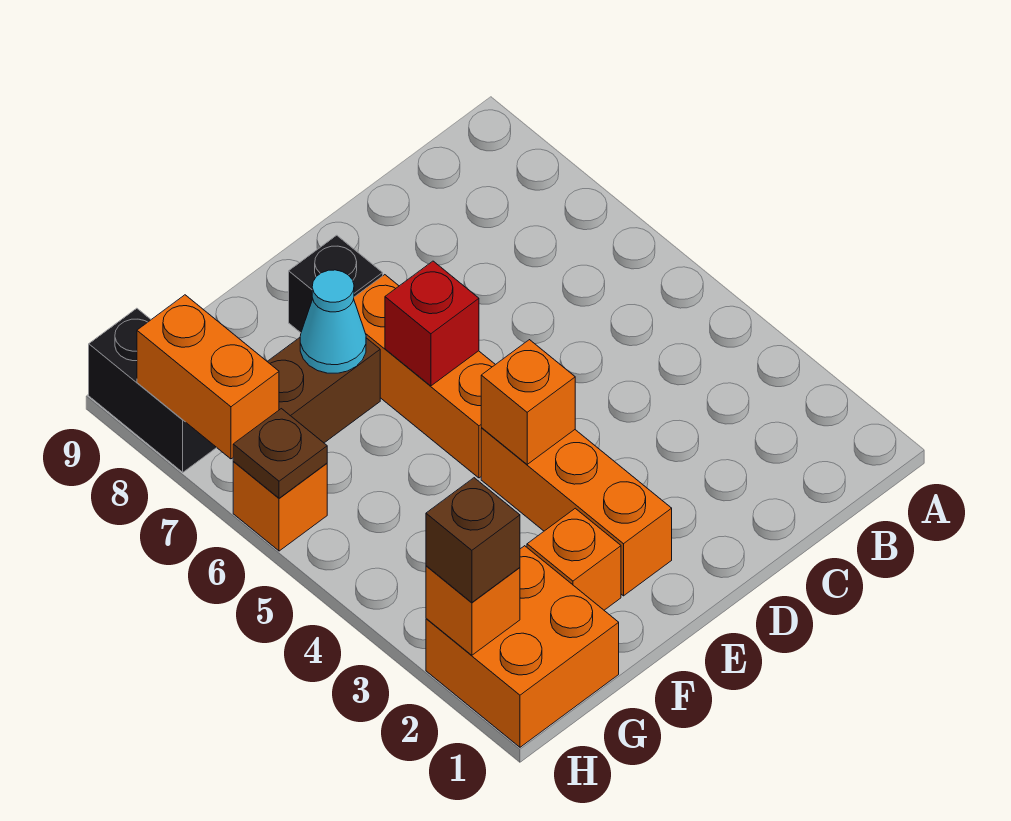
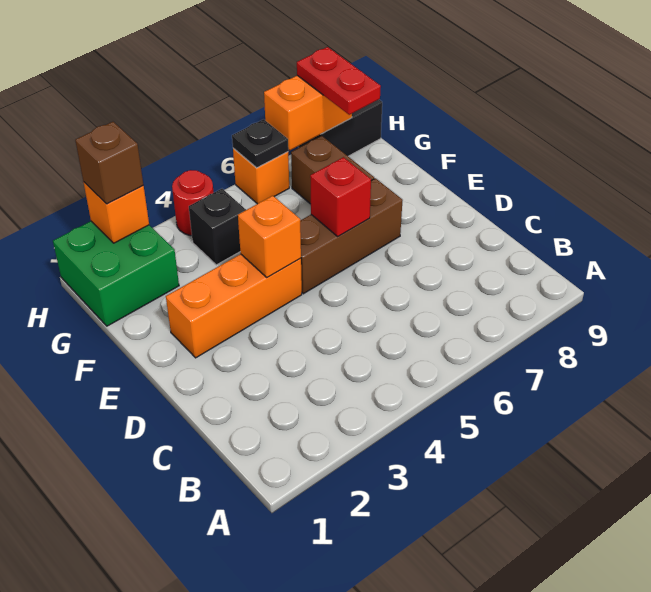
orange 1x3 brick [354,275,495,478] -> brown 1x3 brick [300,178,403,294]
black 1x1 brick [289,235,383,333] -> black 1x1 brick moved to [189,189,246,265]
orange 1x1 brick [527,508,621,610] -> none
cyan 1x1 cone [300,270,366,373] -> none
orange 2x2 brick [426,546,619,747] -> green 2x2 brick [53,221,179,326]
none -> red 1x2 plate [297,47,381,115]
none -> red 1x1 round brick [172,170,214,236]
brown 1x1 plate [233,409,327,498] -> black 1x1 plate [232,119,288,168]

